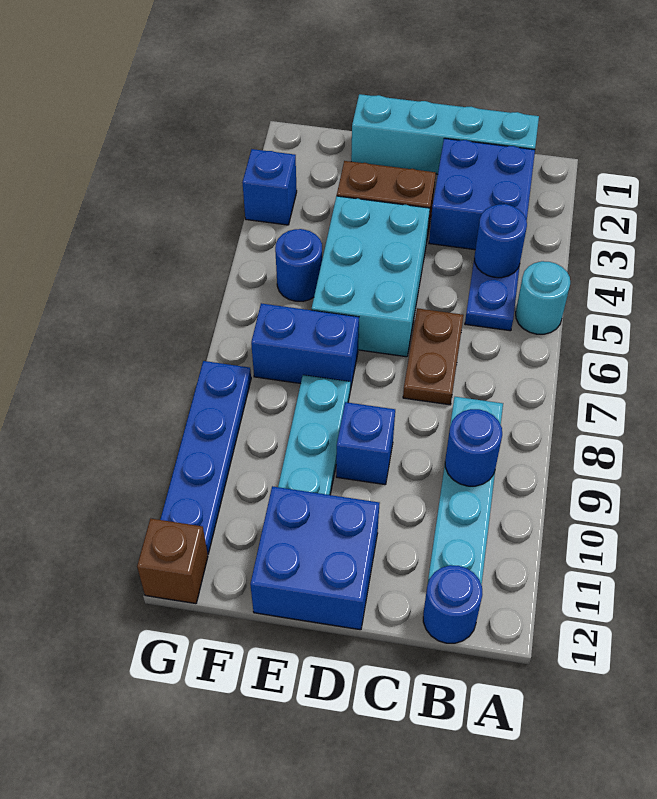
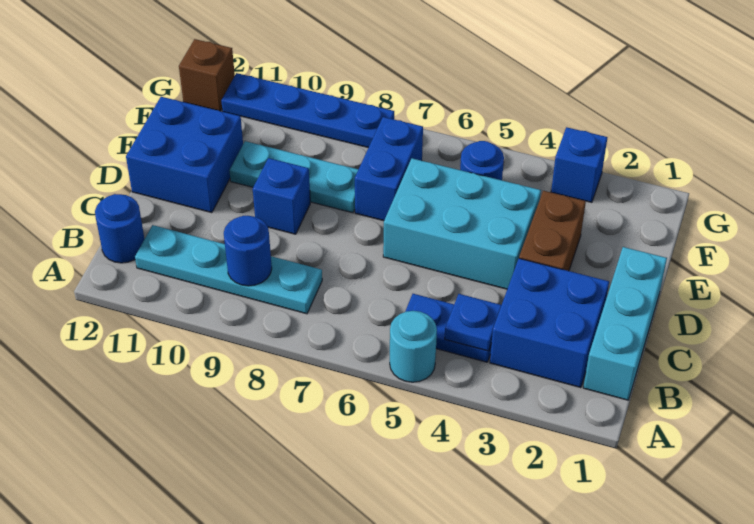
cyan 1x4 brick [351,94,539,174] -> cyan 1x3 brick [583,247,667,400]
blue 1x1 round brick [474,204,527,278] -> blue 1x1 plate [445,294,501,351]
brown 1x2 plate [403,308,464,405] -> none

